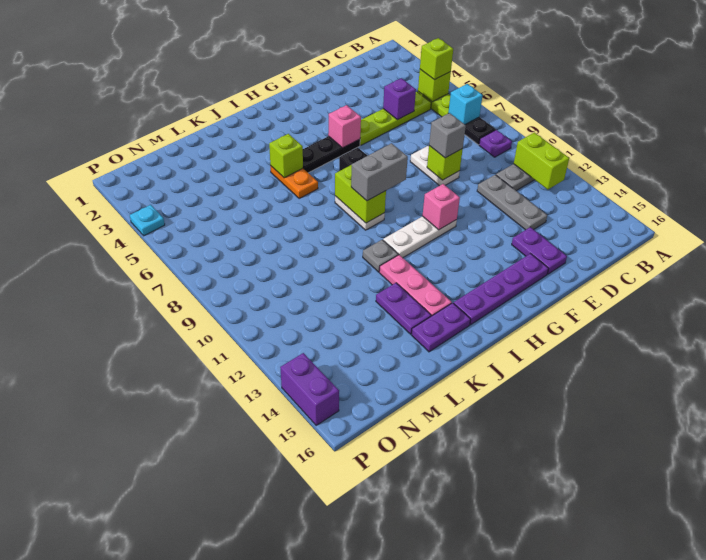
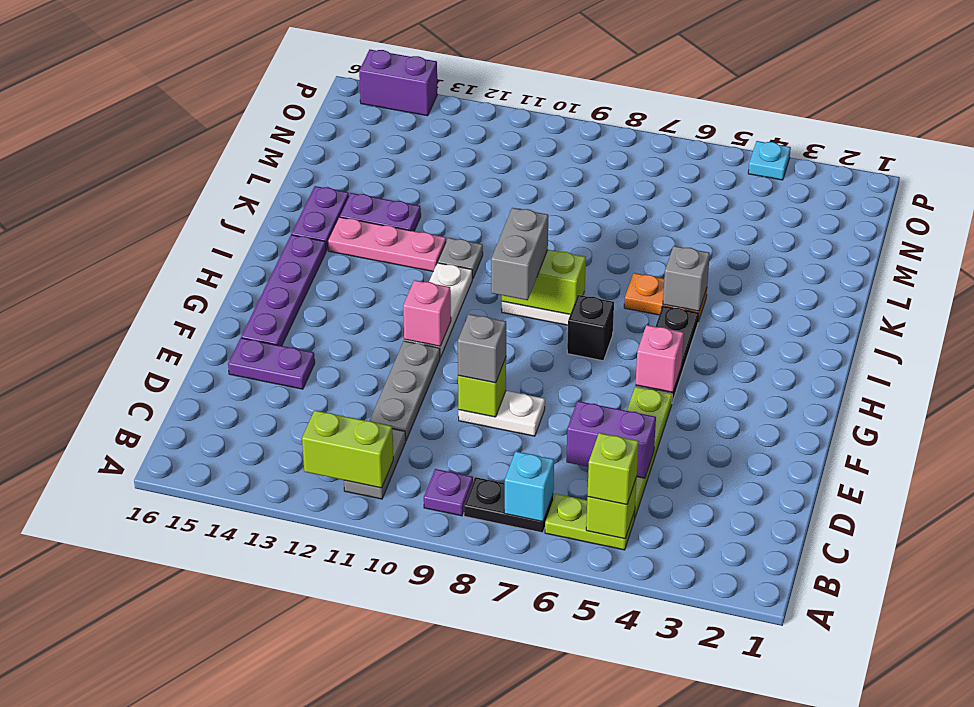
purple 1x1 brick [383,78,416,120] -> purple 1x2 brick [566,401,656,478]
grey 1x3 plate [477,175,547,230] -> grey 1x3 plate turned to [370,341,440,440]
lime 1x1 brick [269,134,303,178] -> grey 1x1 brick [663,246,710,311]

